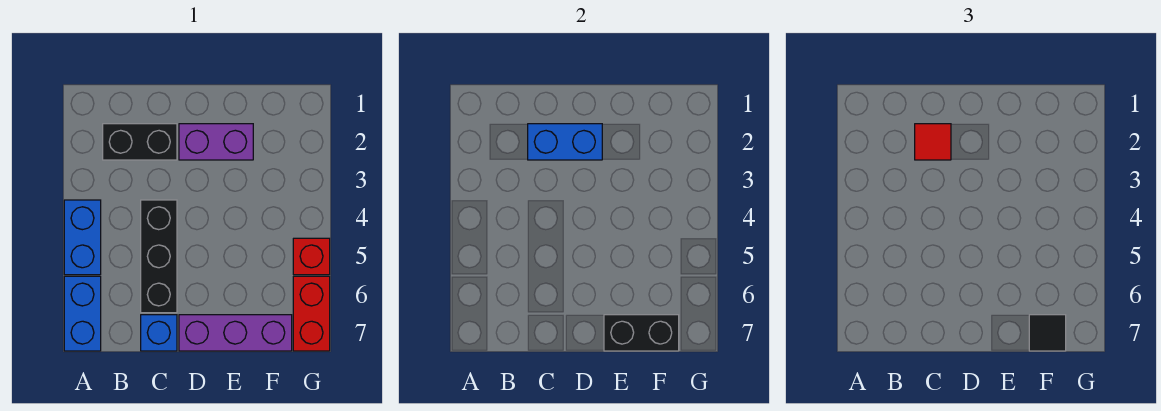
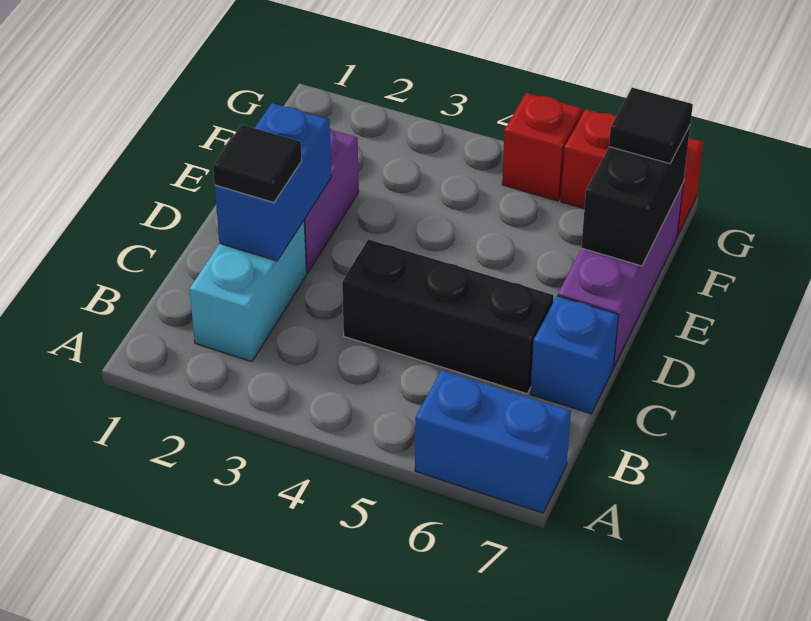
blue 1x2 brick [64,200,101,275] -> none
black 1x2 brick [103,124,177,160] -> cyan 1x2 brick [189,221,307,362]
red 1x1 tile [915,124,951,160] -> black 1x1 tile [213,125,302,203]

